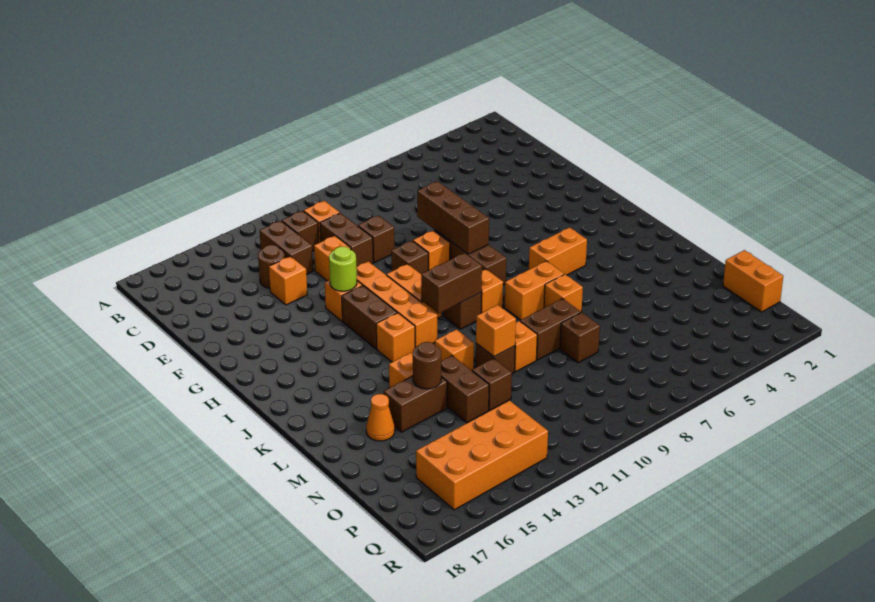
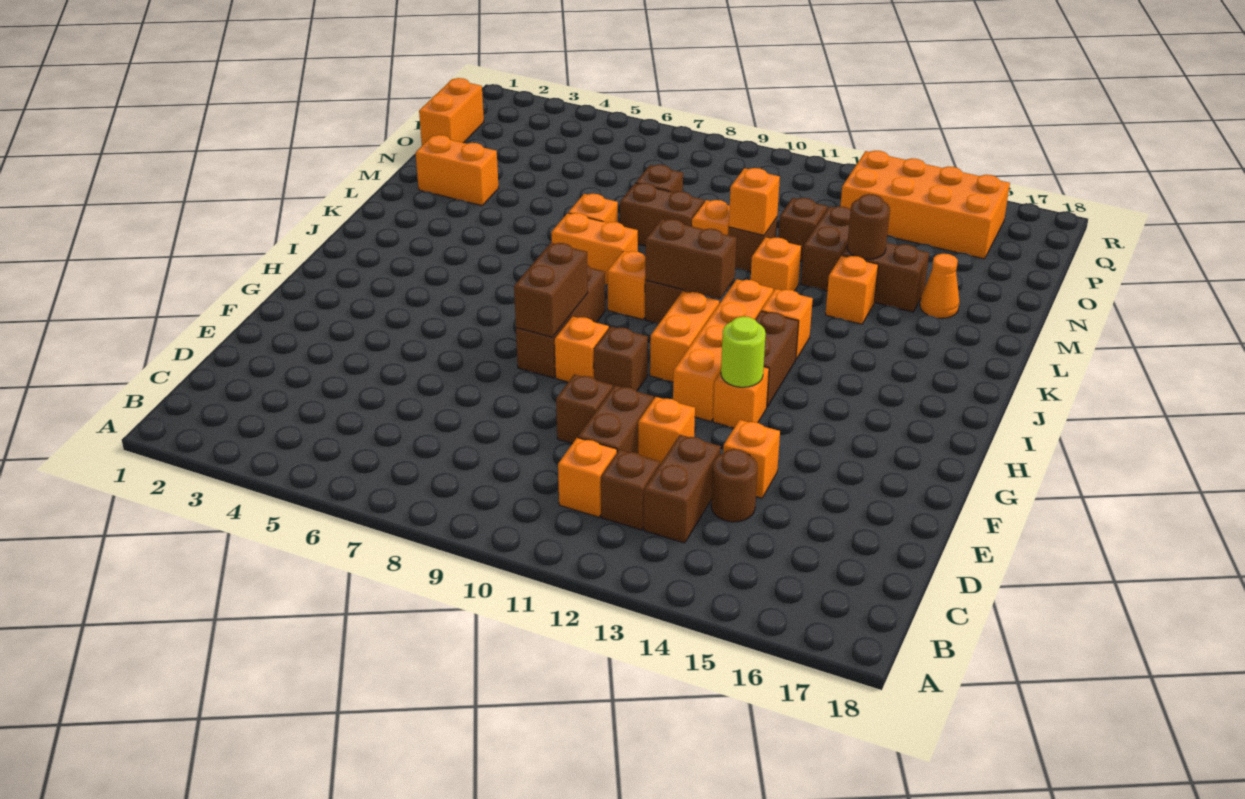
brown 1x3 brick [417,181,489,254] -> brown 1x2 brick [514,243,588,337]
orange 1x2 brick [529,227,587,275] -> orange 1x2 brick moved to [416,135,499,206]

